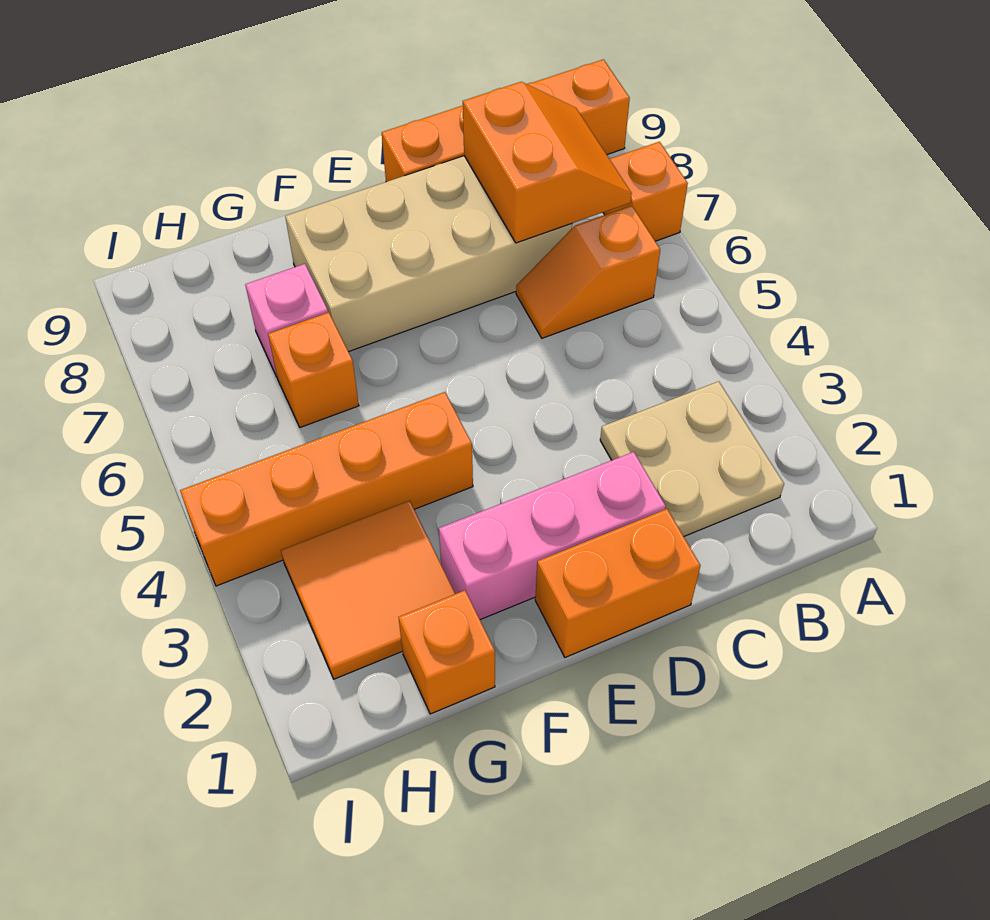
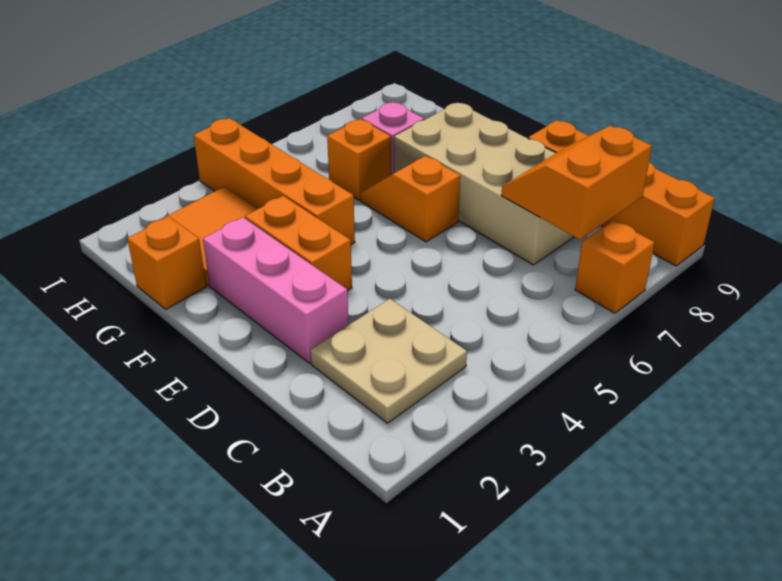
orange 1x2 slope [516,206,660,338] -> orange 1x2 slope moved to [360,156,460,242]
orange 2x2 slope [463,82,632,243] -> orange 2x2 slope turned to [501,126,652,240]
orange 1x2 brick [535,509,700,657] -> orange 1x2 brick moved to [245,196,352,291]

